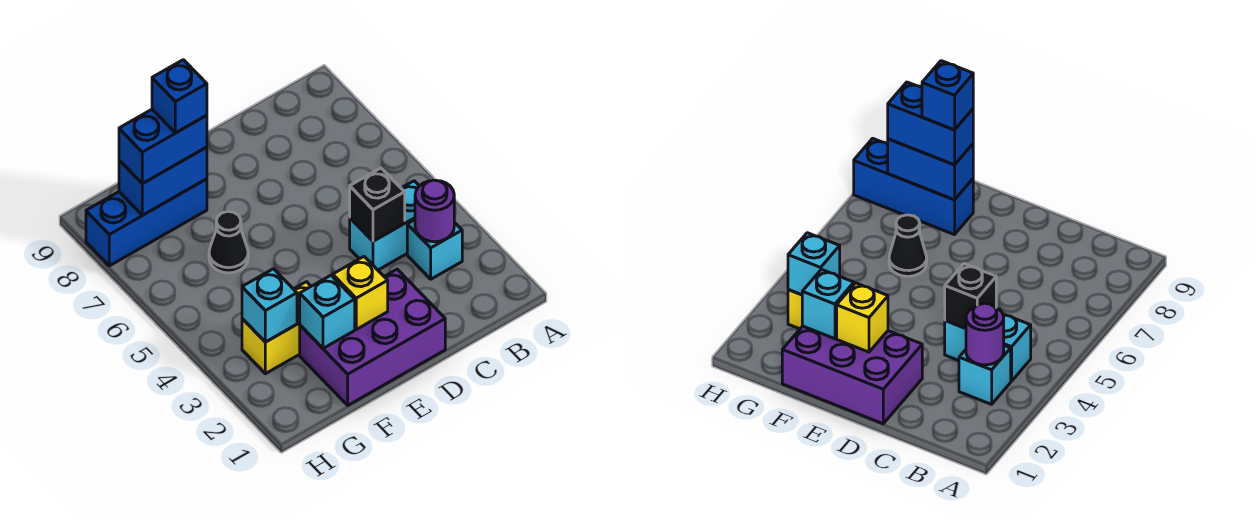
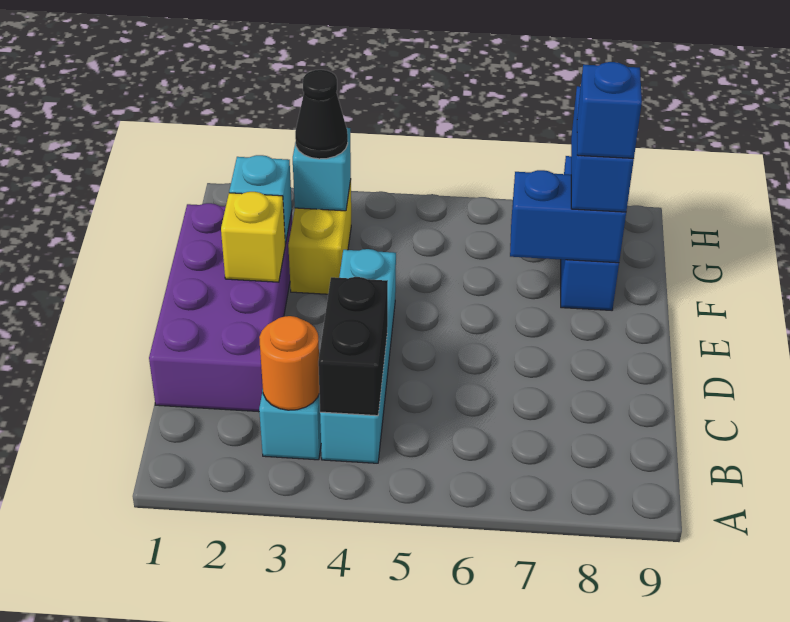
purple 1x1 round brick [415,180,454,242] -> orange 1x1 round brick [259,316,319,410]
cyan 1x2 brick [350,181,419,270] -> cyan 1x4 brick [320,249,396,463]
black 1x1 brick [350,168,405,241] -> black 1x2 brick [318,277,388,416]
purple 2x3 brick [300,269,445,405] -> purple 2x4 brick [149,203,292,412]
black 1x1 cone [209,212,248,273] -> black 1x1 cone moved to [295,70,348,159]
blue 1x2 brick [119,147,207,215] -> blue 1x2 brick turned to [510,170,626,263]

